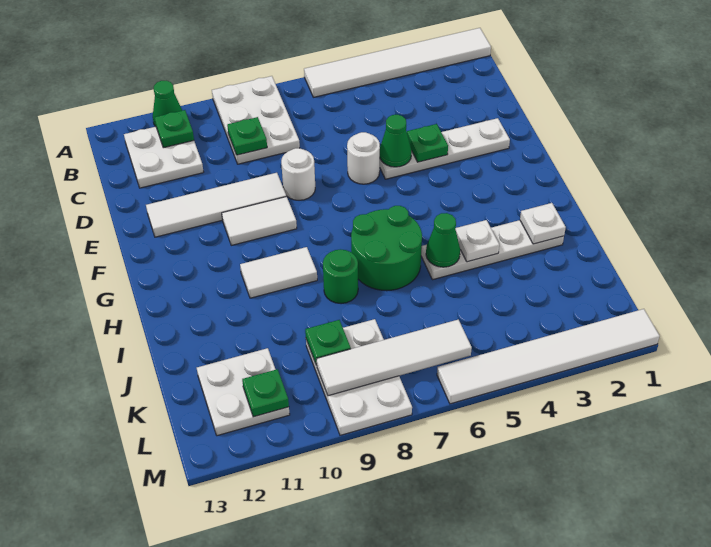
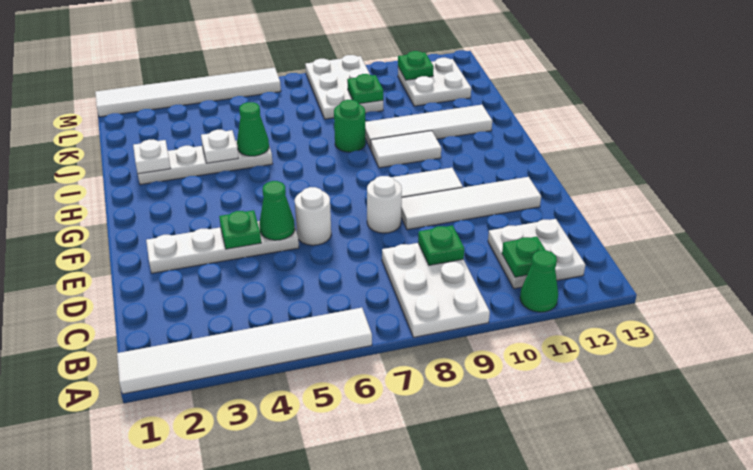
green 2x2 round brick [351,206,422,291] -> none
white 1x4 tile [316,320,472,396] -> white 1x4 tile moved to [365,105,492,149]

